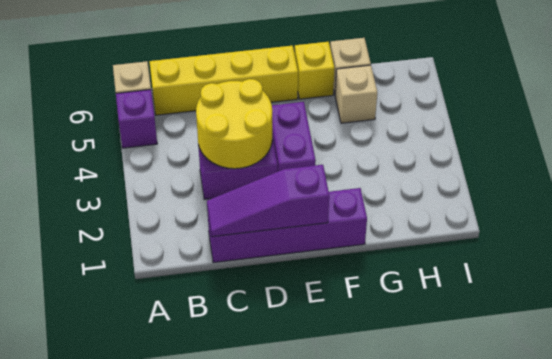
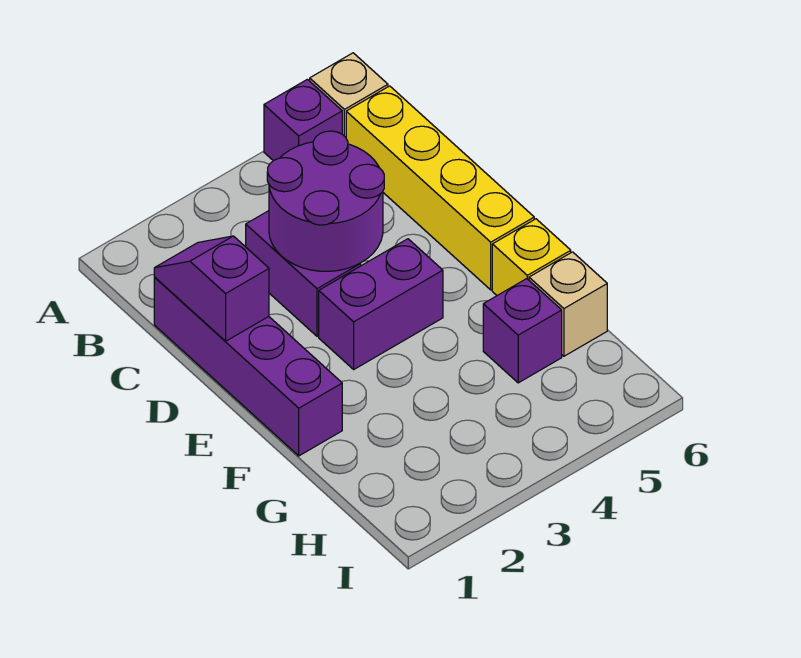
purple 1x3 slope [207,165,329,237] -> purple 1x2 slope [154,236,269,341]
yellow 2x2 round brick [196,79,272,169] -> purple 2x2 round brick [267,131,384,271]
tan 1x1 brick [335,65,377,123] -> purple 1x1 brick [483,279,562,383]

